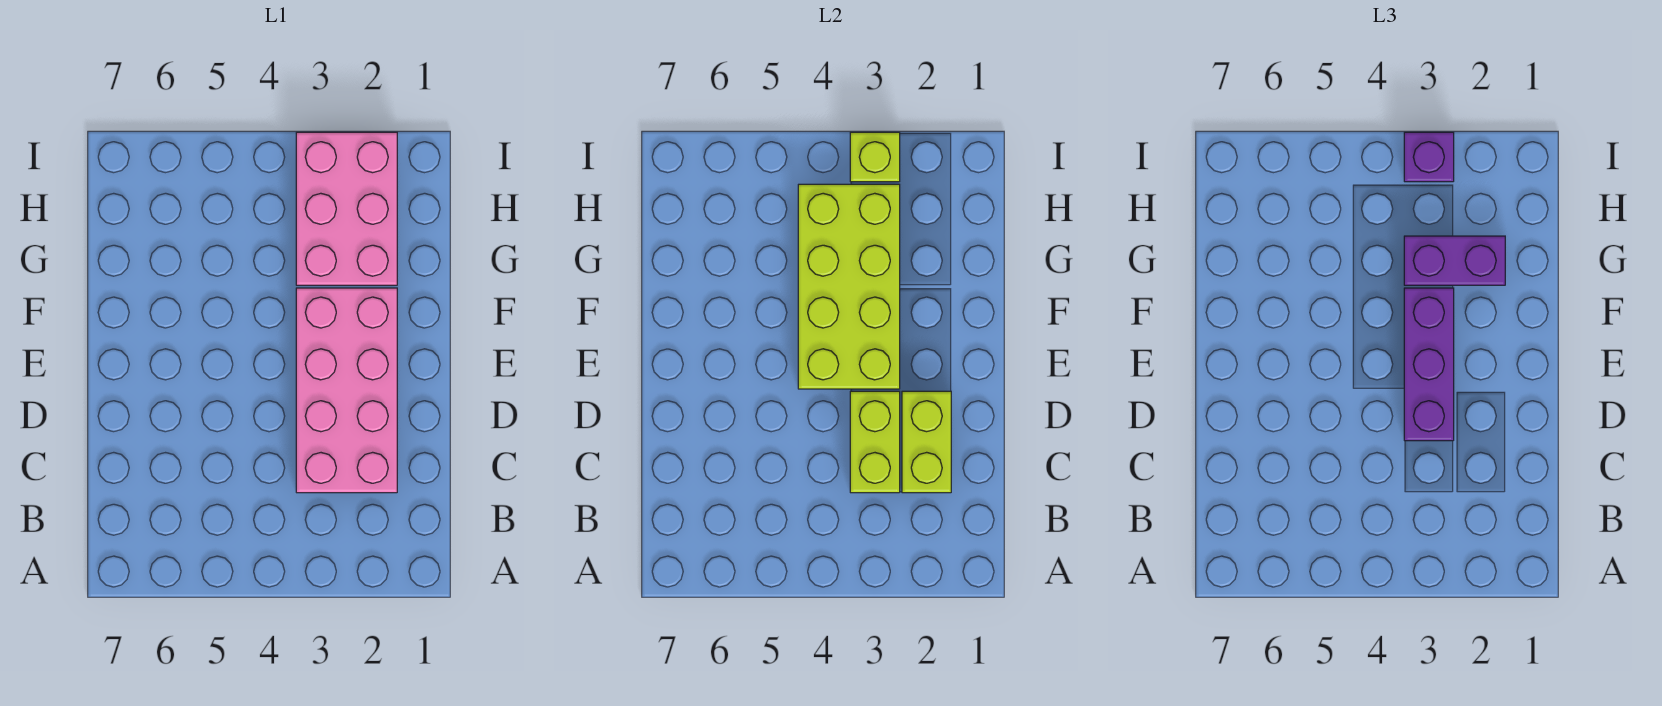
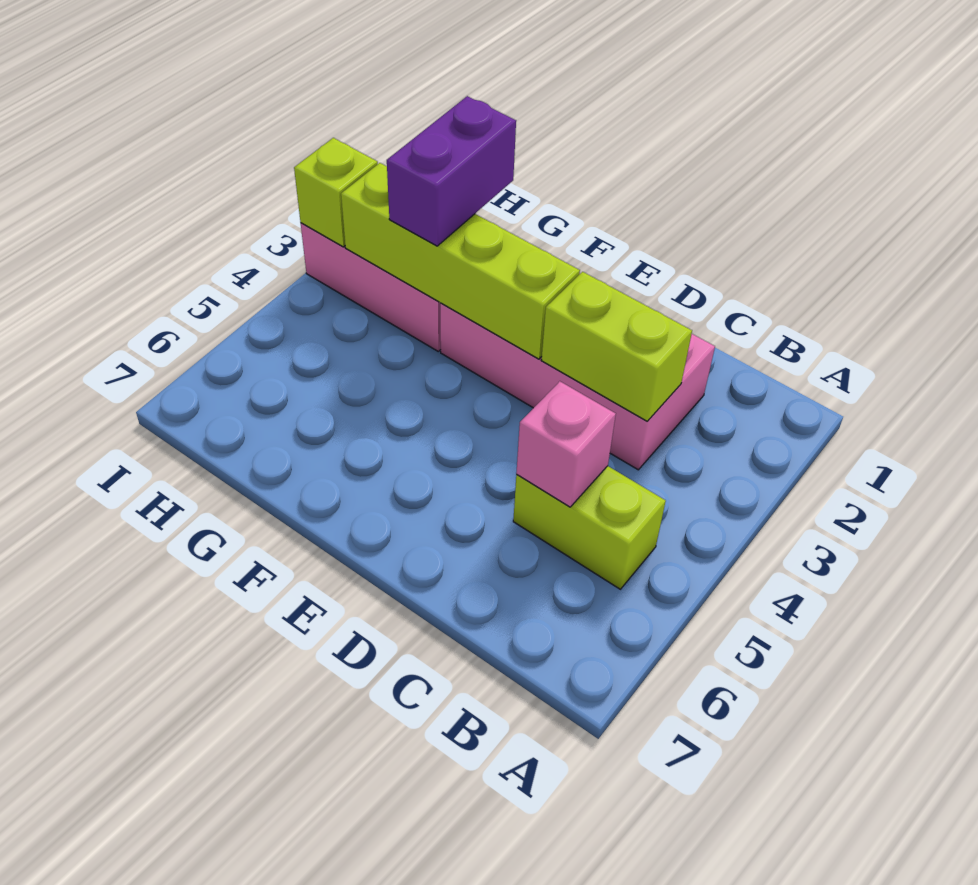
lime 1x2 brick [902,391,951,493] -> lime 1x2 brick moved to [513,466,666,589]
none -> pink 1x1 brick [516,381,616,507]
purple 1x3 brick [1404,288,1454,441] -> none
lime 2x4 brick [798,184,900,389] -> lime 1x4 brick [341,163,580,359]
purple 1x1 brick [1404,132,1454,182] -> none

